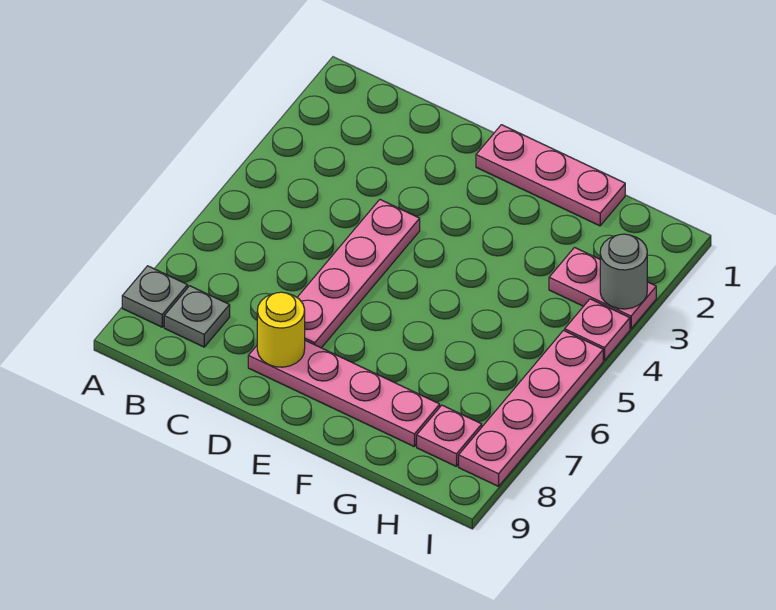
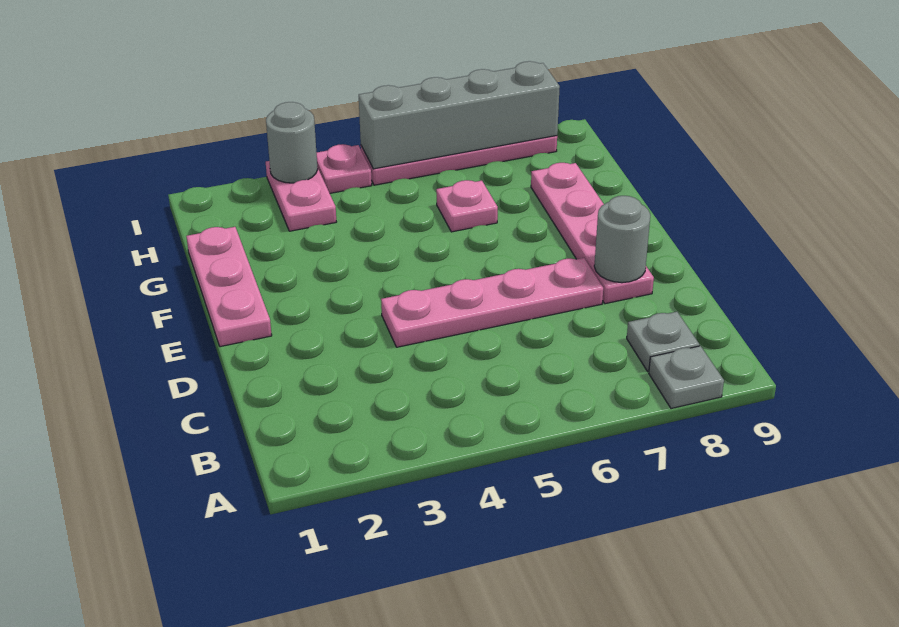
yellow 1x1 round brick [257,292,305,367] -> grey 1x1 round brick [594,196,650,283]
pink 1x1 plate [417,405,482,467] -> pink 1x1 plate moved to [436,180,498,232]
none -> grey 1x4 brick [359,61,560,169]

